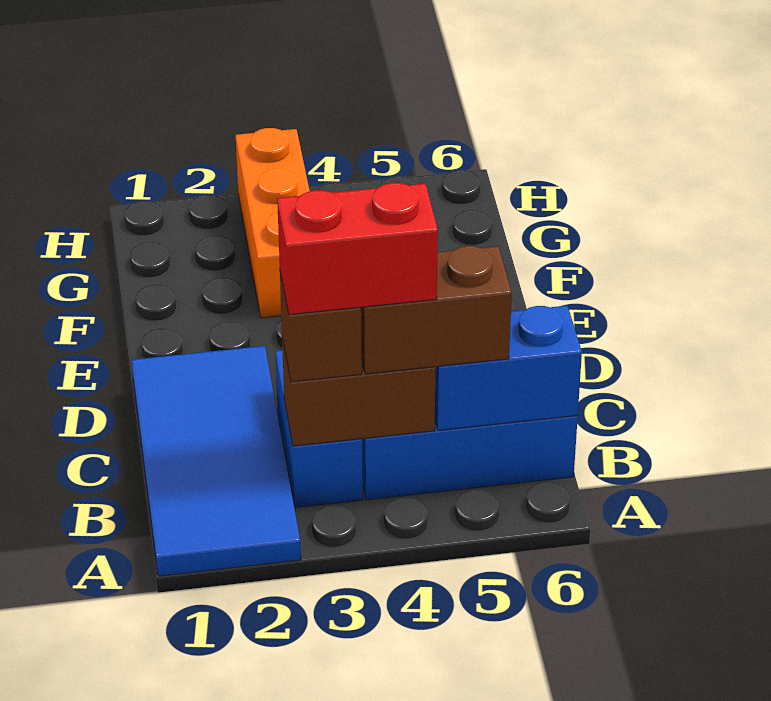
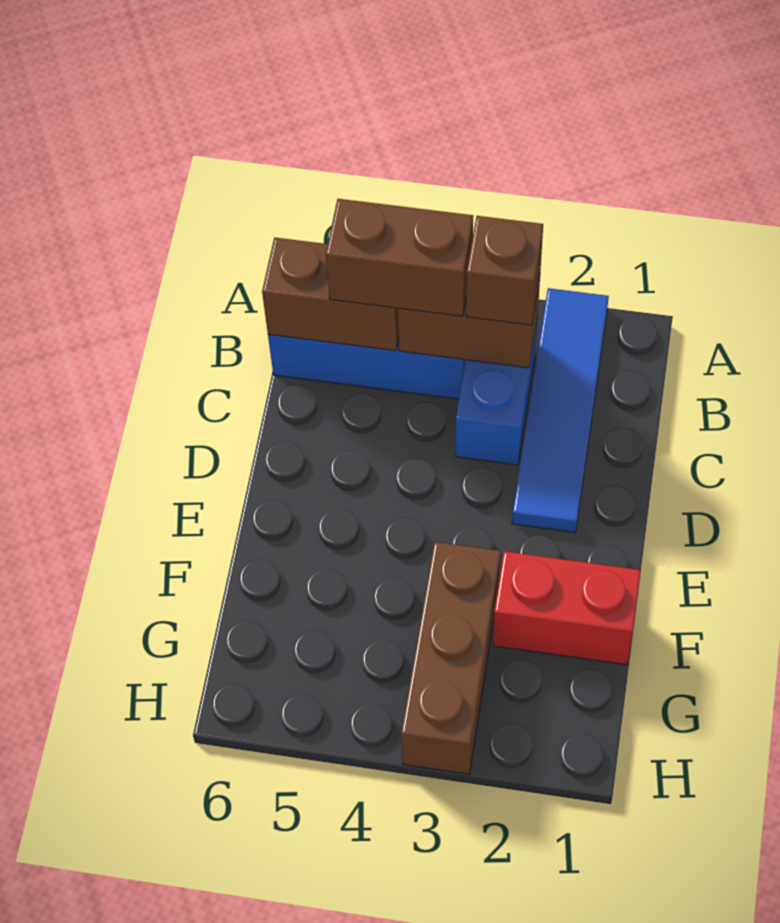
blue 2x4 tile [132,346,301,576] -> blue 1x4 tile [512,288,609,532]
red 1x2 brick [277,183,438,315] -> red 1x2 brick moved to [493,551,641,665]
blue 1x2 brick [435,306,582,430] -> brown 1x2 brick [262,237,399,351]
orange 1x3 brick [236,128,310,318] -> brown 1x3 brick [401,542,500,774]

